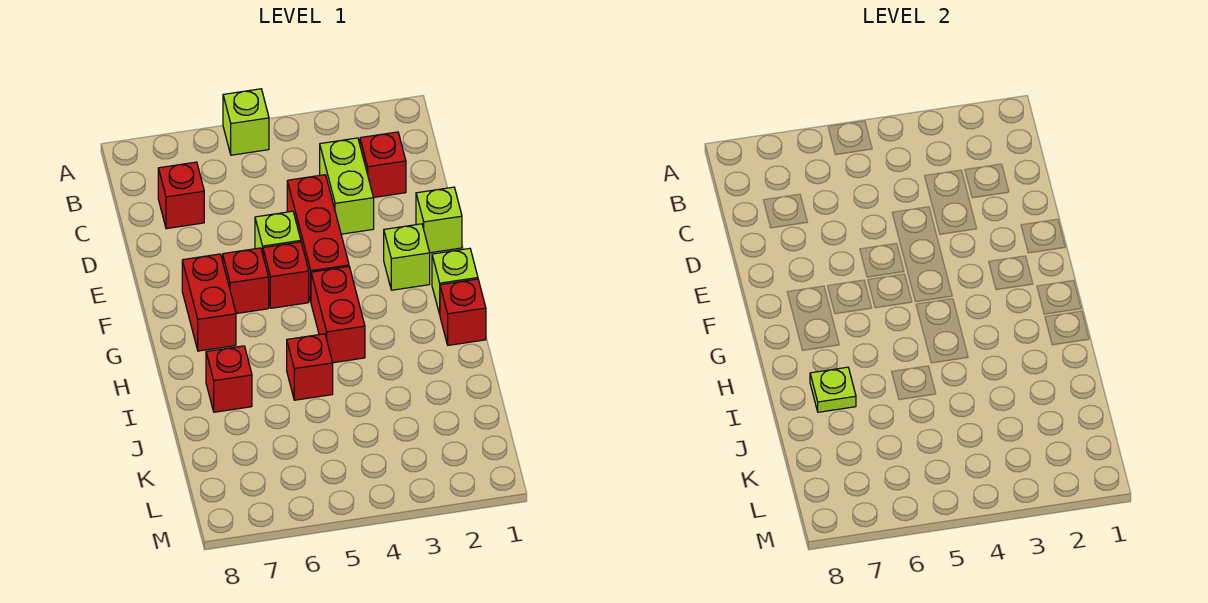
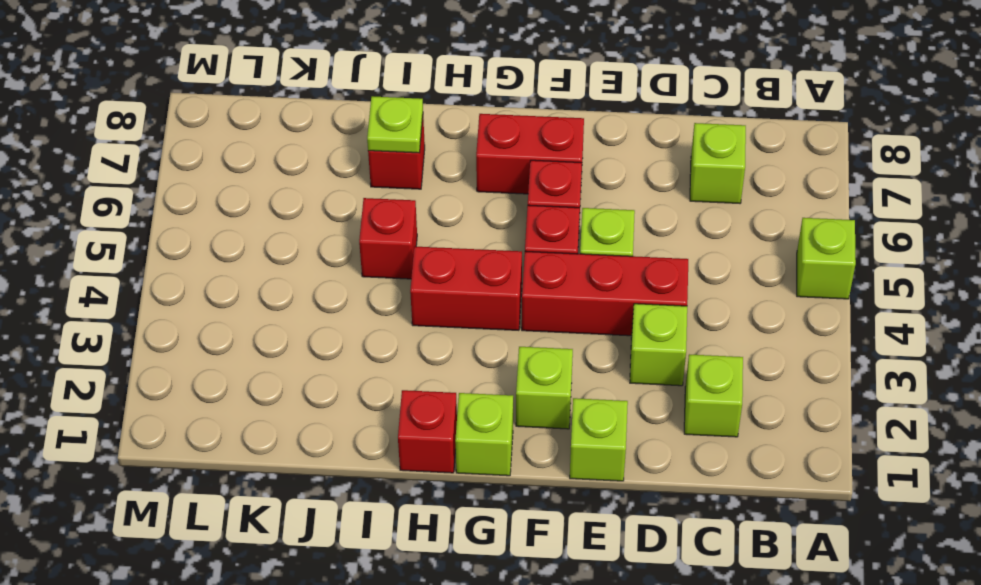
red 1x1 brick [360,132,406,198] -> lime 1x1 brick [684,354,743,437]
lime 1x2 brick [320,138,374,234] -> lime 1x1 brick [630,304,687,386]
red 1x1 brick [158,162,204,229] -> lime 1x1 brick [690,123,746,203]

